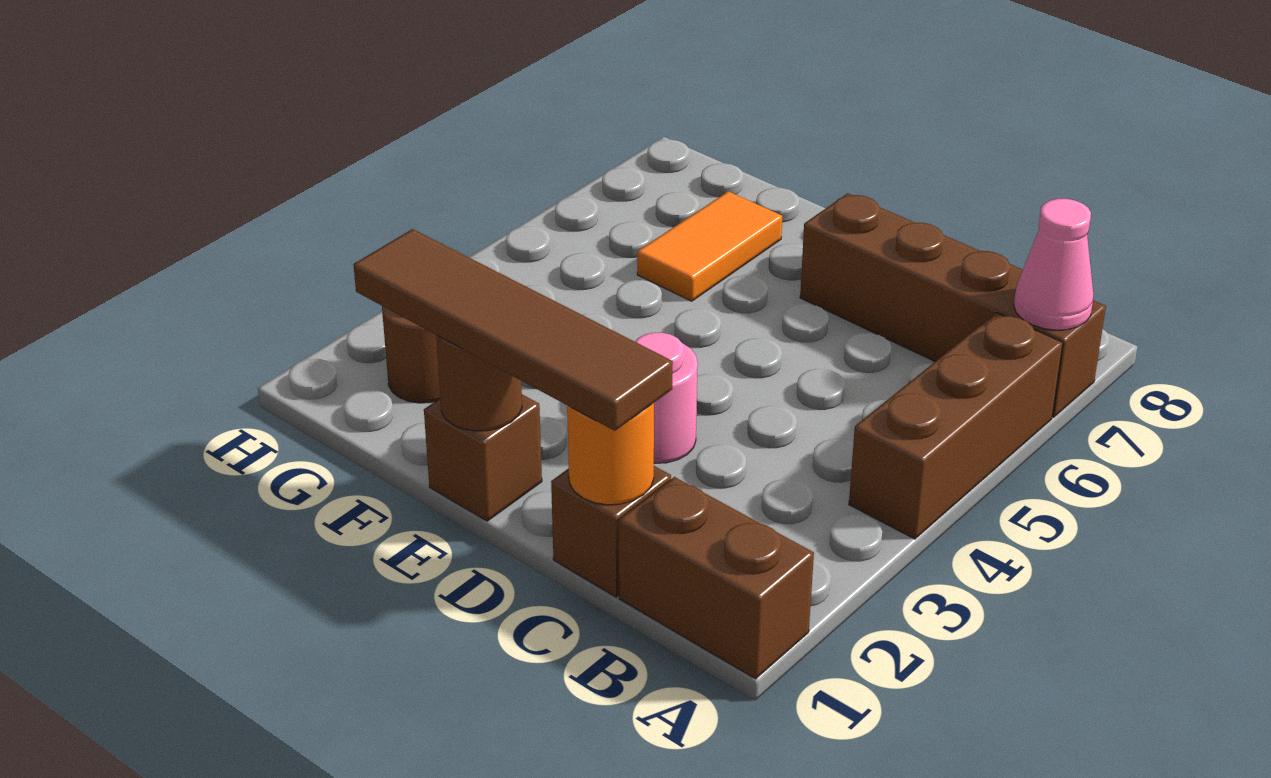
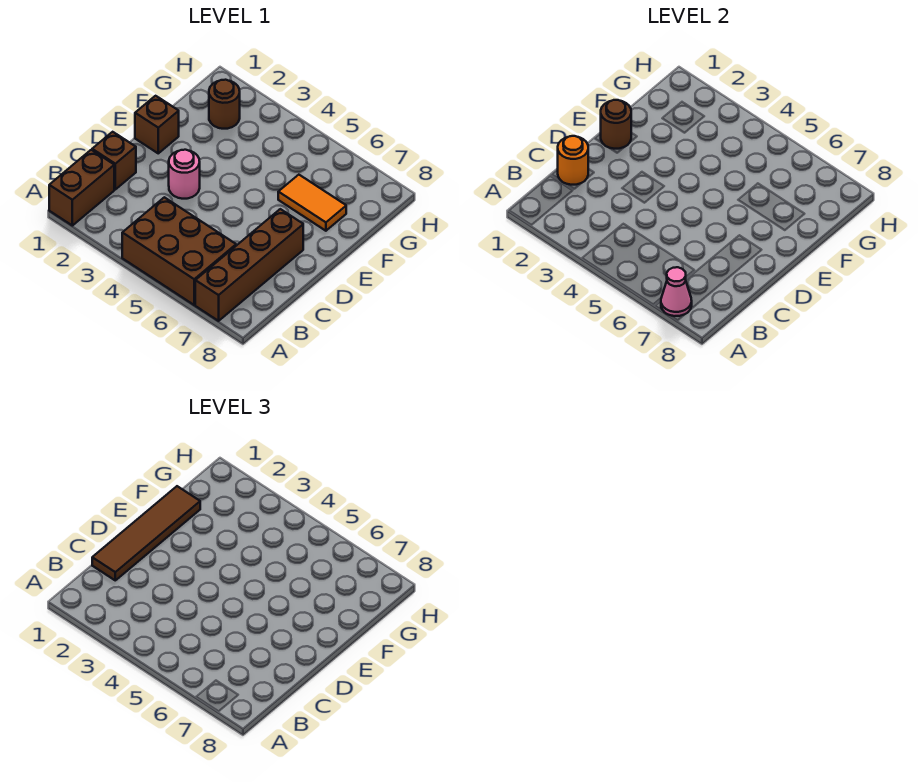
brown 1x3 brick [849,313,1063,539] -> brown 2x3 brick [122,197,236,305]

